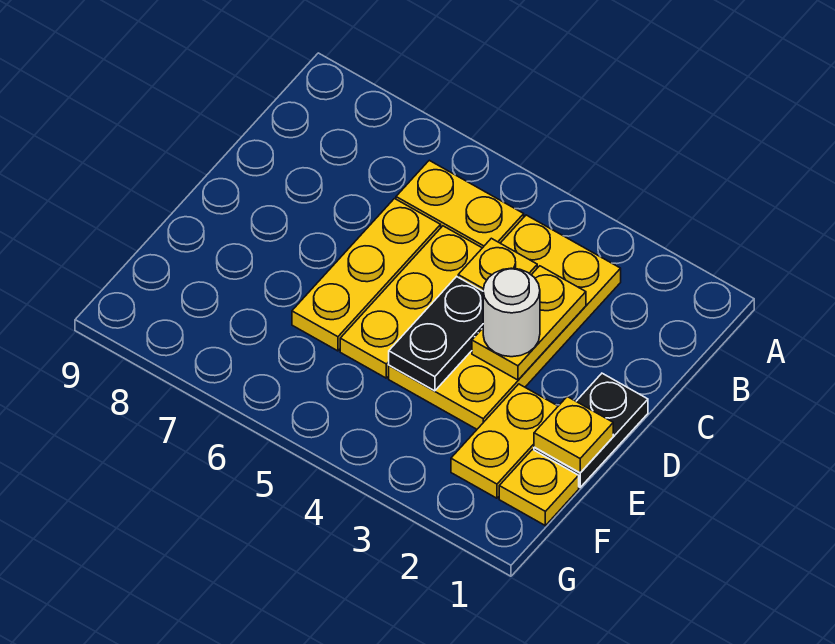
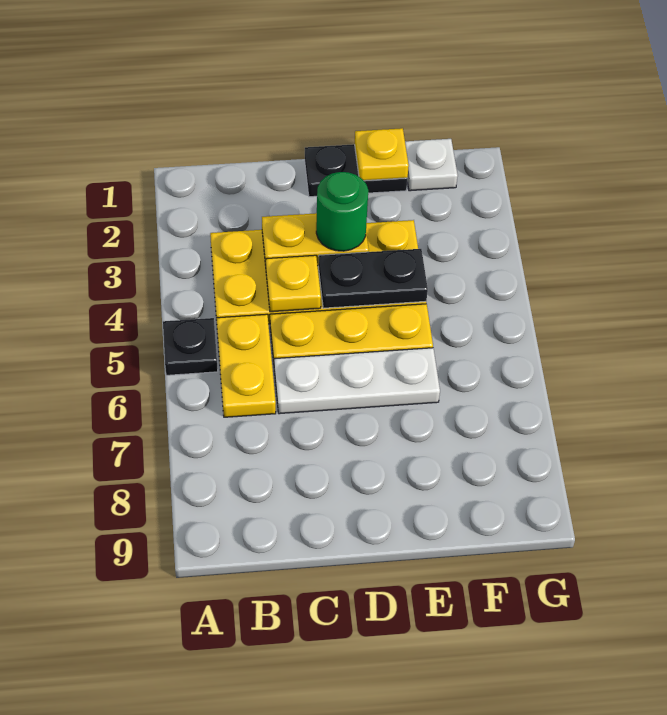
none -> black 1x1 plate [163,318,218,375]
yellow 1x3 plate [292,199,441,351] -> white 1x3 plate [274,348,440,414]
white 1x1 round brick [483,268,540,357] -> green 1x1 round brick [316,172,368,251]
yellow 1x2 plate [451,384,558,498] -> none
yellow 1x1 plate [499,450,579,526] -> white 1x1 plate [405,139,458,191]

